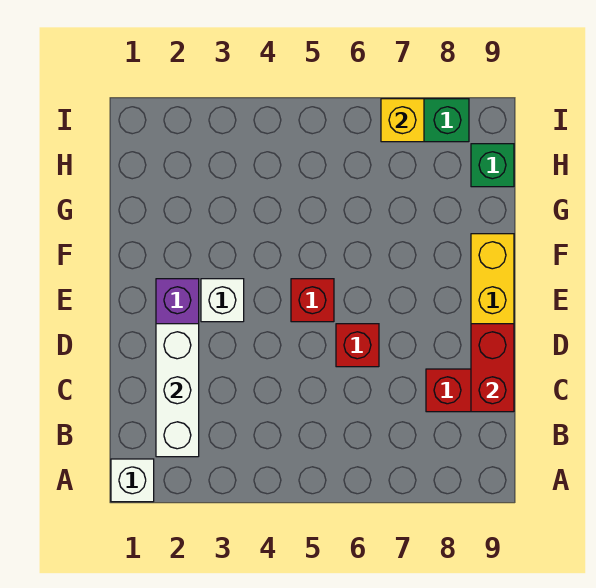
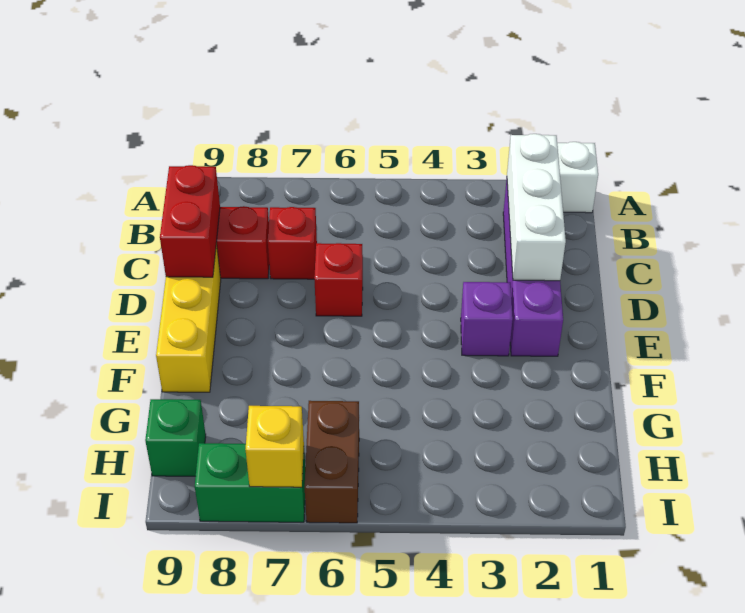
white 1x1 brick [201,279,244,322] -> purple 1x1 brick [461,282,513,356]
red 1x1 brick [291,279,334,322] -> red 1x1 brick moved to [268,207,317,279]
none -> brown 1x2 brick [305,401,359,523]

